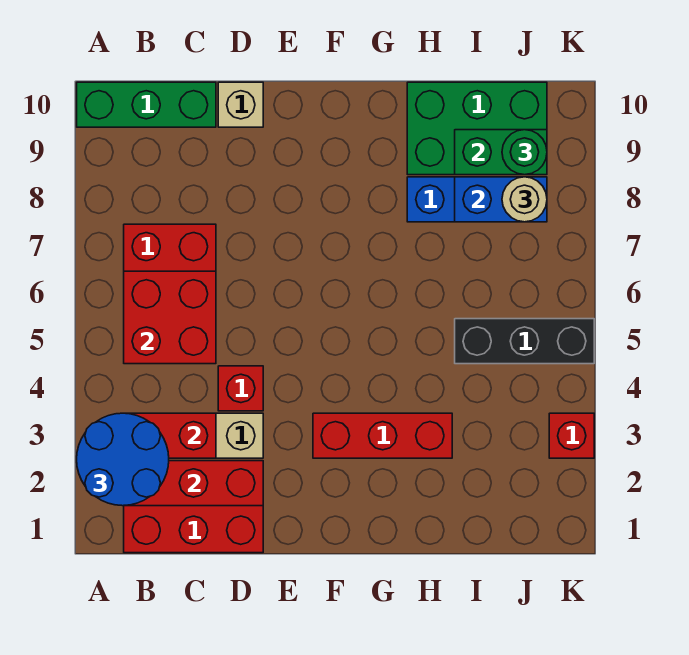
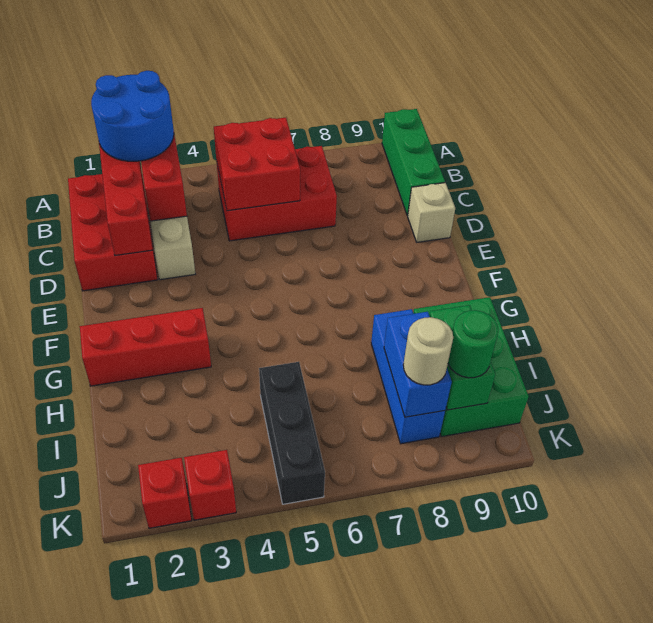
red 1x1 brick [218,366,263,411] -> red 1x1 brick moved to [138,458,192,528]
red 1x3 brick [313,413,452,458] -> red 1x3 brick turned to [80,308,211,386]

